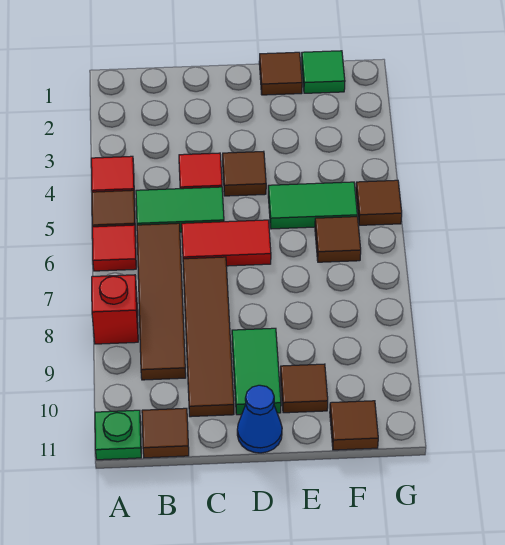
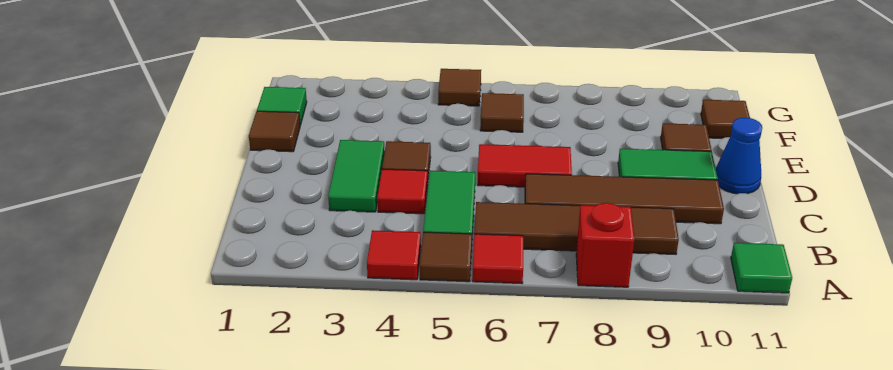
green 1x1 plate [95,410,141,460] -> green 1x1 tile [731,243,792,293]
brown 1x1 tile [142,408,189,458] -> none
red 1x2 tile [182,220,271,266] -> red 1x2 tile turned to [478,144,572,187]
green 1x2 tile [268,182,357,229] -> green 1x2 tile moved to [328,140,385,212]

